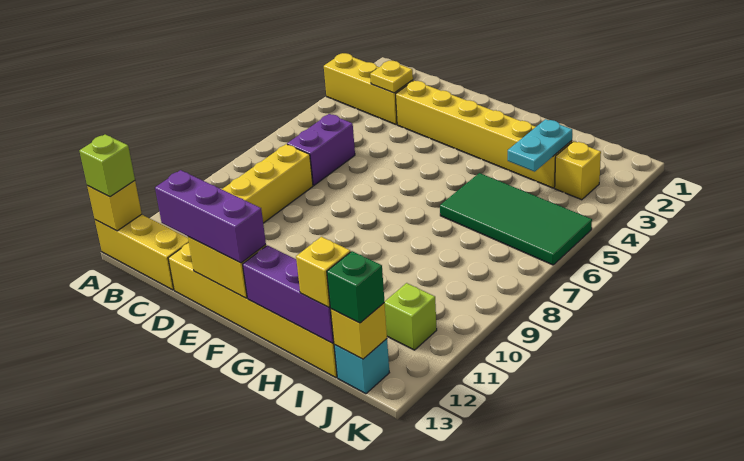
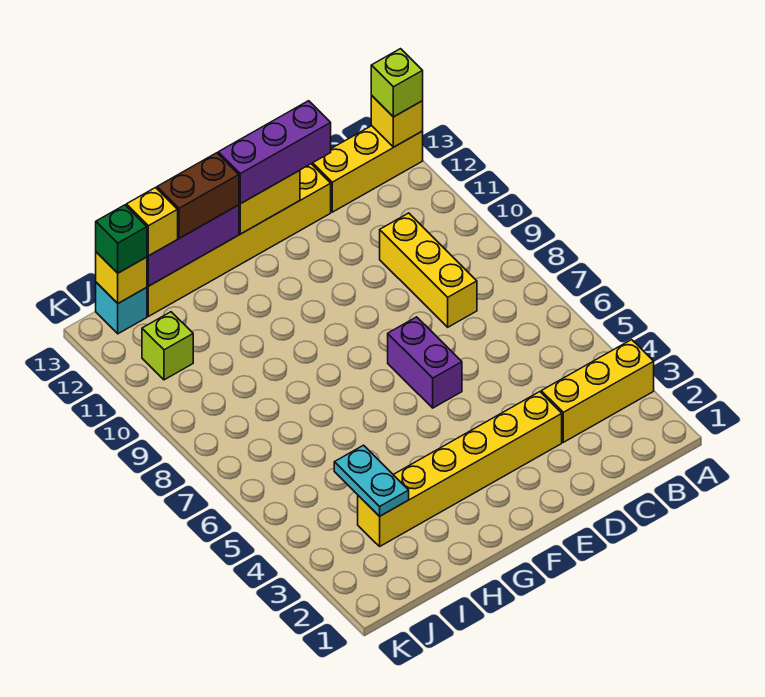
yellow 1x1 plate [370,61,413,93] -> none
purple 1x2 brick [287,114,355,185] -> purple 1x2 brick moved to [388,317,462,408]
none -> brown 1x2 brick [157,153,239,238]
green 2x4 tile [440,173,592,265] -> none
yellow 1x1 brick [555,141,601,200] -> none

